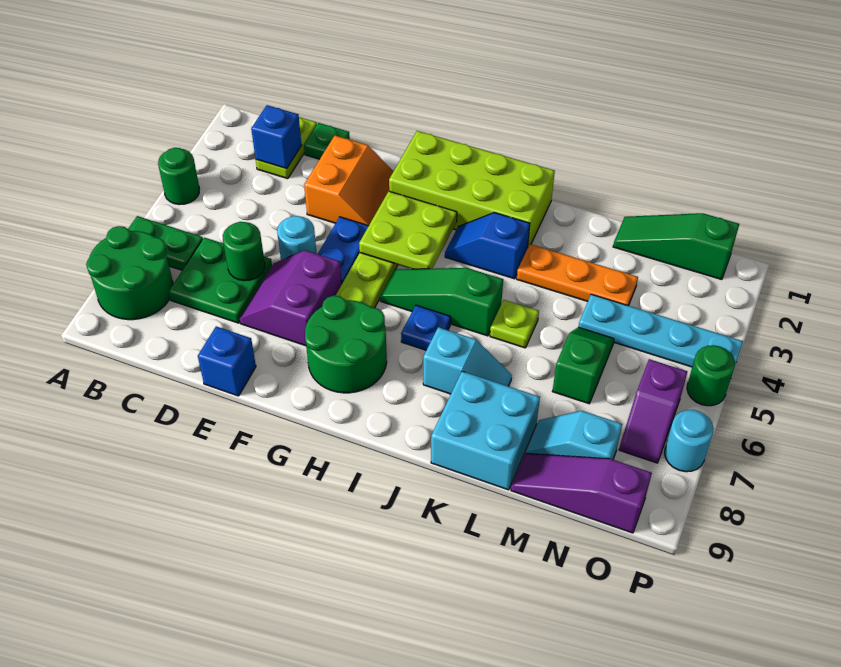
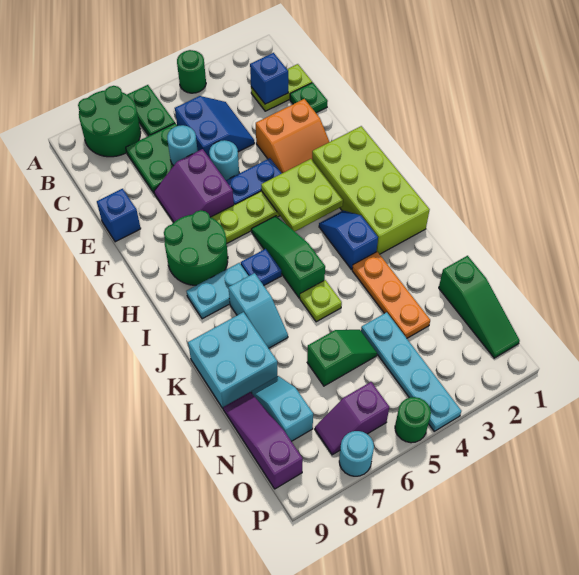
none -> blue 2x2 slope [175,96,254,158]
green 1x1 round brick [223,222,265,281] -> cyan 1x1 round brick [167,125,198,166]
purple 2x2 slope [240,250,342,346] -> purple 2x2 slope turned to [154,149,234,222]
none -> cyan 1x2 plate [186,263,248,319]
green 1x3 slope [613,213,739,280] -> green 1x3 slope turned to [439,256,520,358]

